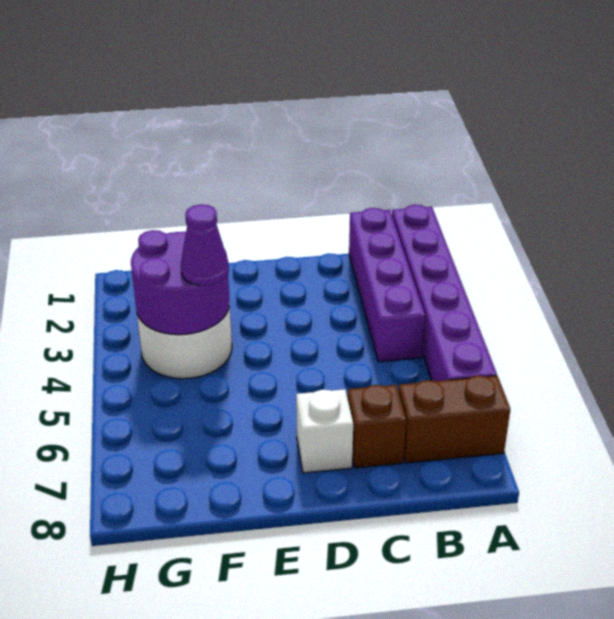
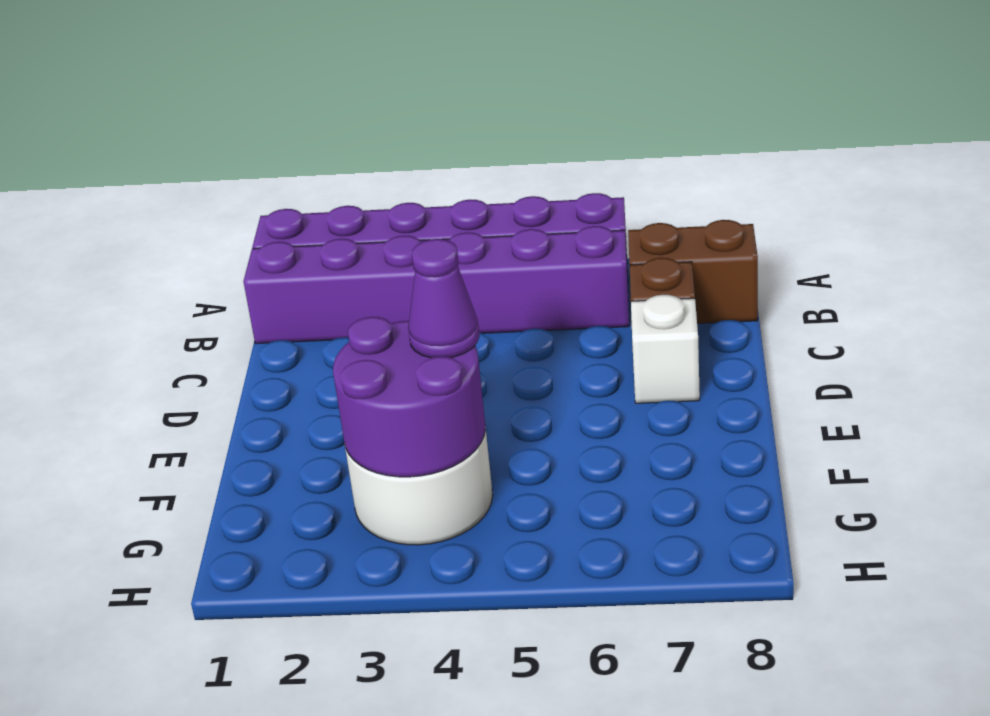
brown 1x2 brick [399,376,510,463] -> brown 1x2 brick turned to [628,220,758,324]
purple 1x4 brick [349,208,425,362] -> purple 1x6 brick [243,226,629,344]

